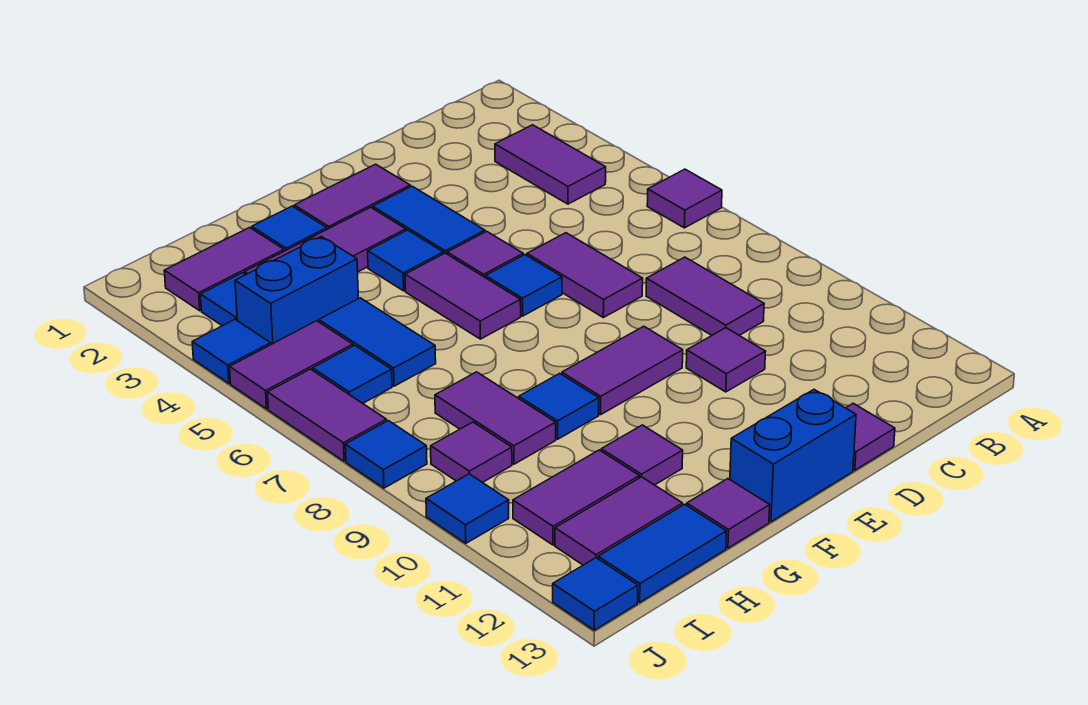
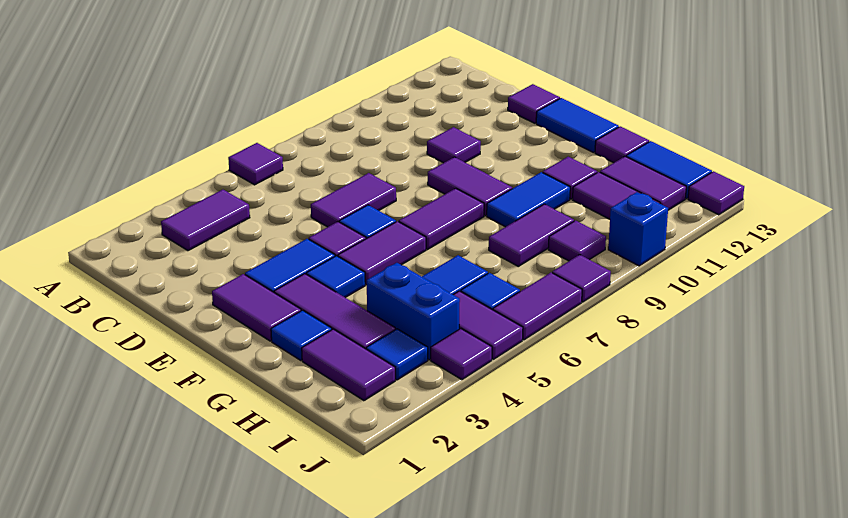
purple 1x2 tile [646,257,764,335] -> purple 1x2 tile moved to [399,188,484,250]
blue 1x2 brick [730,390,856,522] -> blue 1x2 tile [536,98,619,153]
blue 1x1 tile [519,373,599,439] -> blue 1x2 tile [487,172,570,227]
blue 1x1 tile [192,319,271,383] -> purple 1x1 tile [431,329,492,380]
blue 1x1 tile [345,421,427,488] -> purple 1x1 tile [552,255,611,302]
blue 1x1 tile [426,474,509,543] -> blue 1x1 brick [608,192,668,266]
blue 1x1 tile [553,558,638,630] -> purple 1x1 tile [688,171,744,215]

